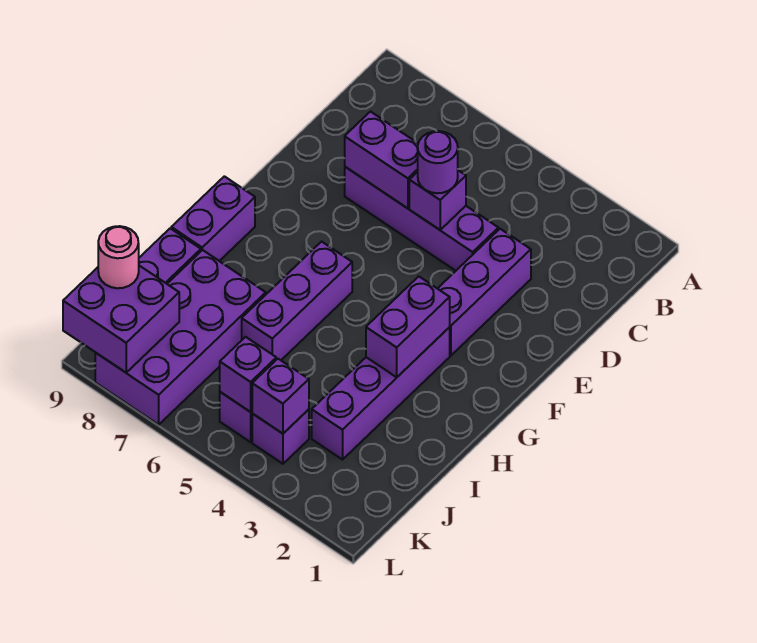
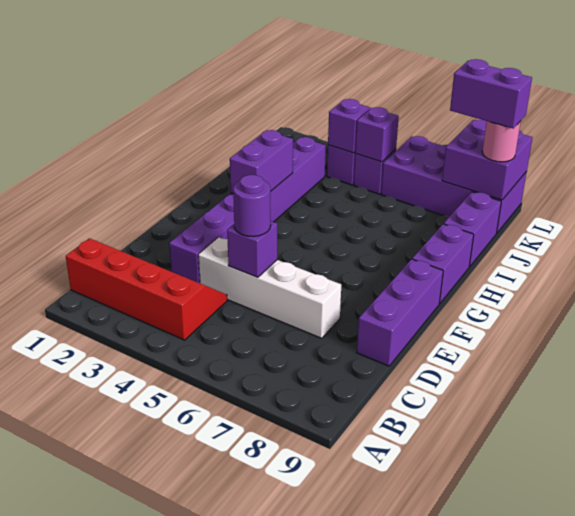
none -> red 2x4 slope [66,238,227,340]
purple 1x4 brick [345,167,498,271] -> white 1x4 brick [198,237,341,338]
purple 1x2 brick [345,112,418,208] -> purple 1x2 brick moved to [450,59,532,128]
purple 1x3 brick [242,242,352,360] -> purple 1x3 brick moved to [357,259,443,366]
purple 2x4 brick [95,250,266,425] -> purple 2x4 brick turned to [381,136,527,233]

